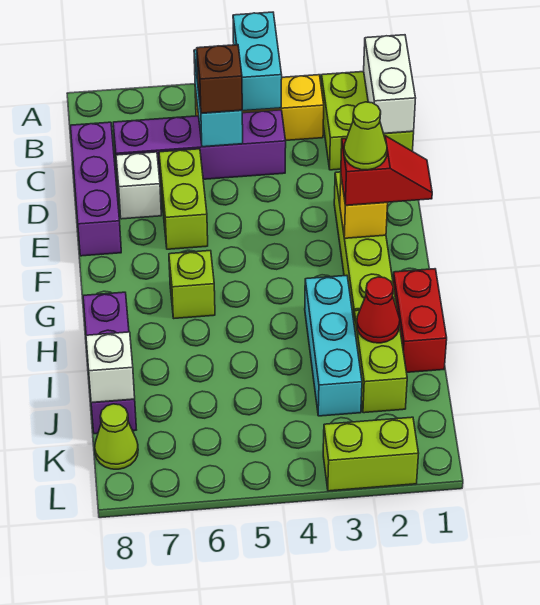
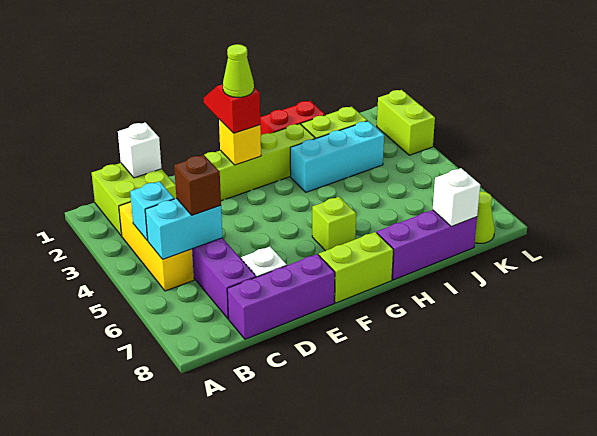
cyan 1x2 brick [233,12,282,111] -> cyan 1x1 brick [130,181,174,241]
white 1x2 brick [364,35,416,133] -> white 1x1 brick [118,123,161,178]
lime 1x2 brick [159,149,208,249] -> lime 1x2 brick moved to [319,232,393,303]
red 1x1 cone [357,277,400,343] -> none

